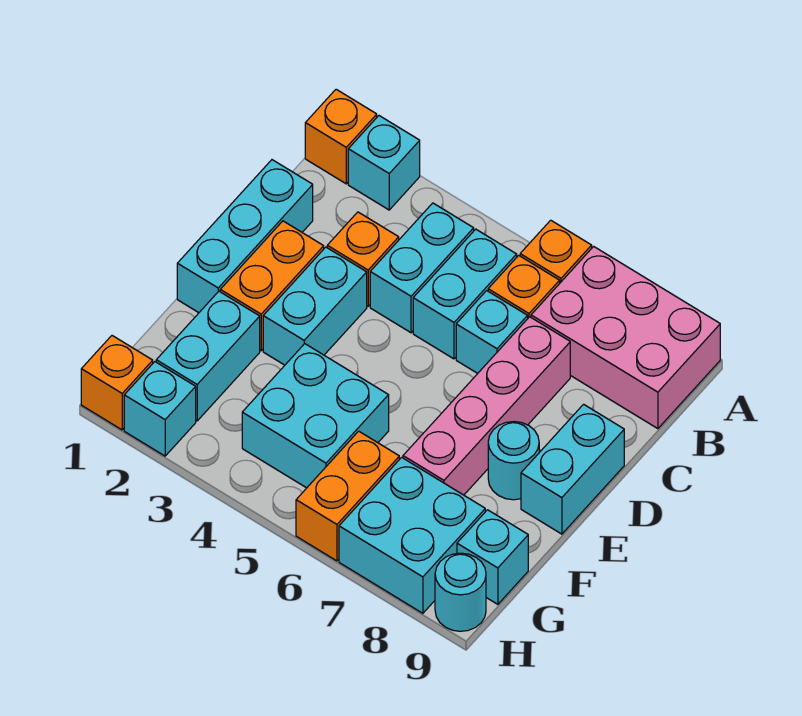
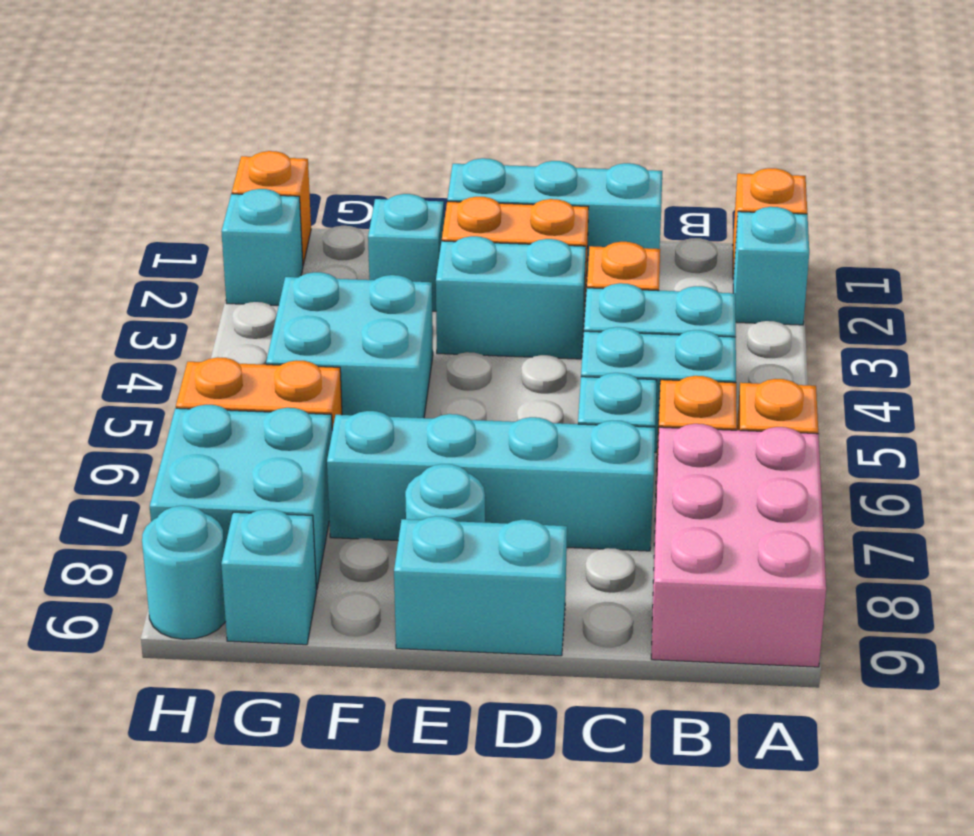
pink 1x4 brick [403,317,570,495] -> cyan 1x4 brick [327,411,655,551]
cyan 1x2 brick [156,291,260,421] -> cyan 1x1 brick [368,194,444,311]

